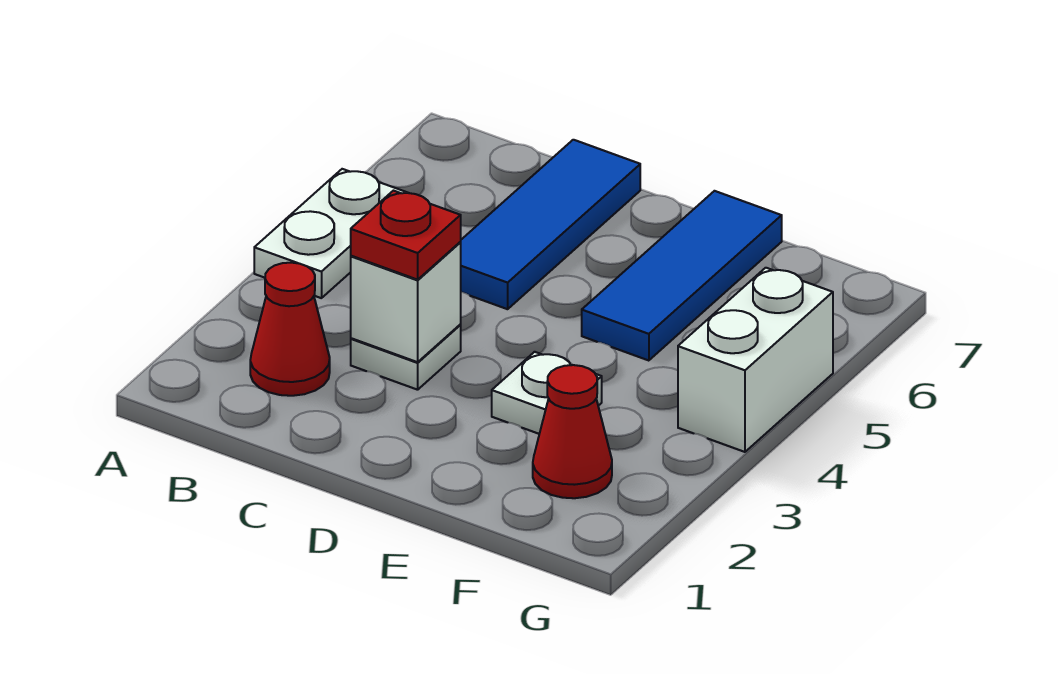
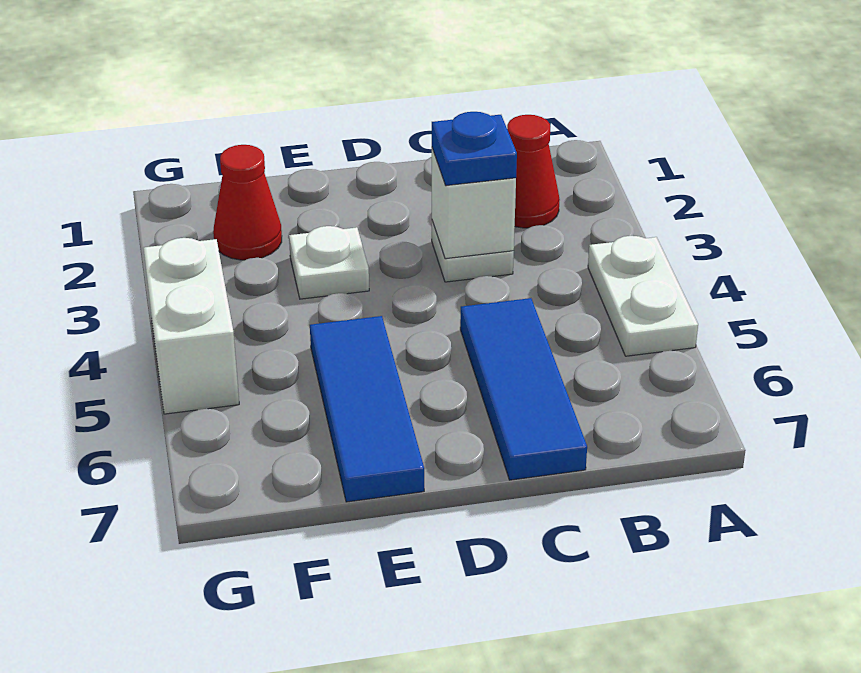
red 1x1 plate [351,191,461,280] -> blue 1x1 plate [432,112,517,186]

